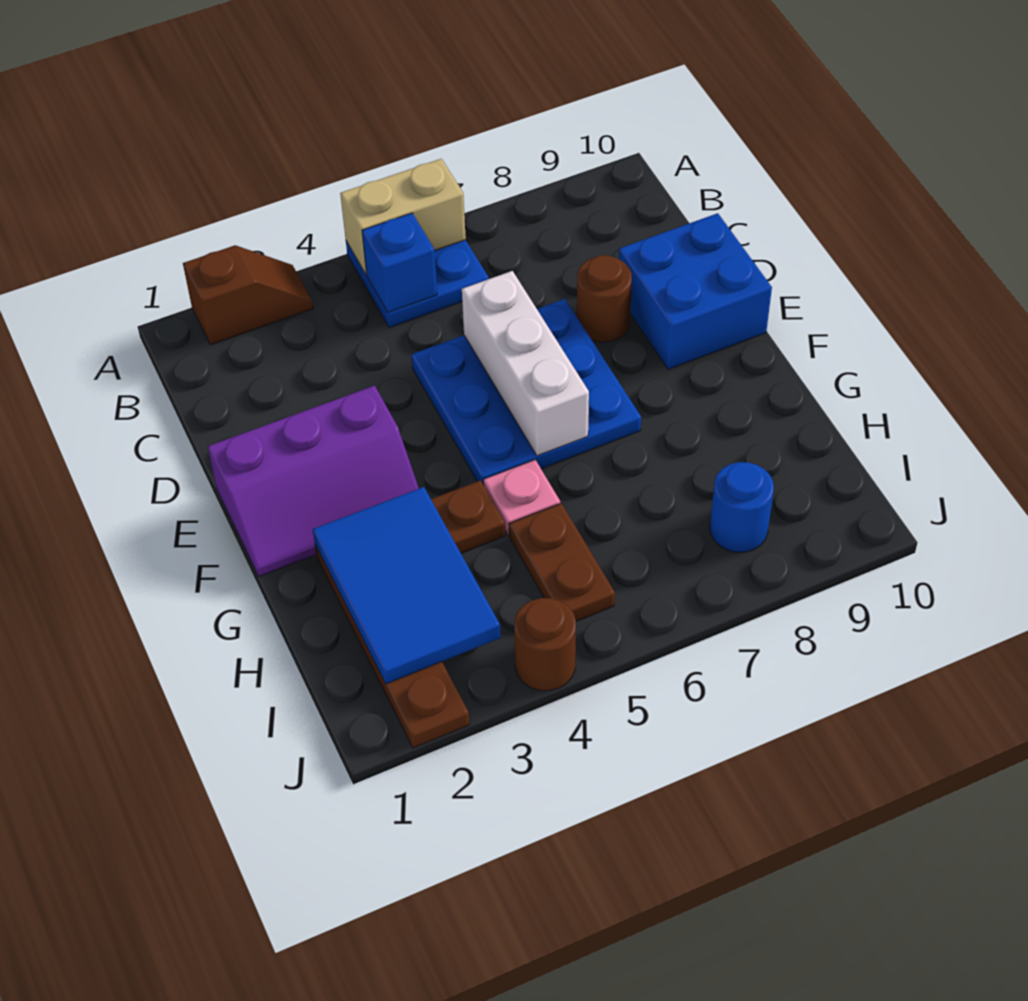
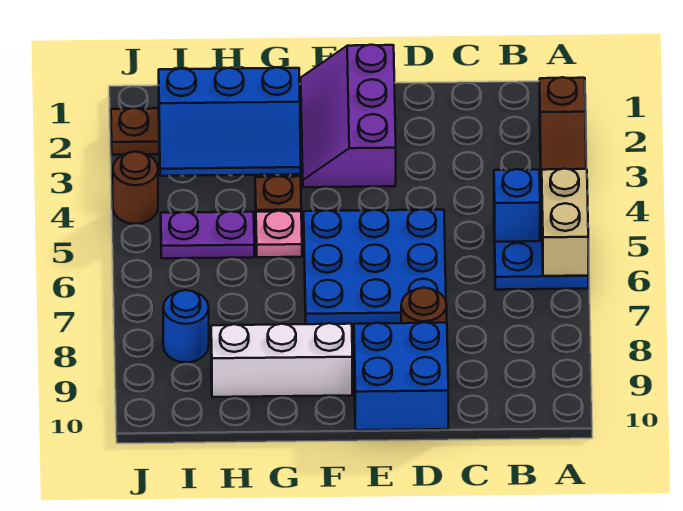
white 1x3 brick [462,271,589,456] -> white 1x3 brick moved to [211,323,352,397]
blue 2x3 tile [313,487,501,684] -> blue 2x3 slope [159,67,301,176]
brown 1x2 plate [509,503,615,621] -> purple 1x2 plate [161,211,254,258]

